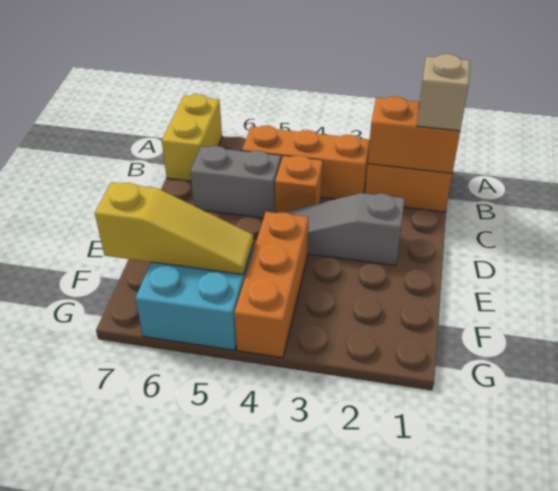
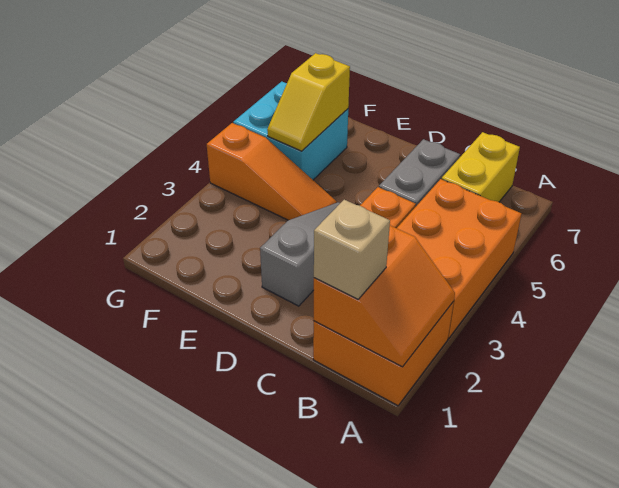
yellow 1x2 brick [162,94,222,181] -> yellow 1x2 brick turned to [442,132,520,202]
orange 1x3 brick [242,126,370,199] -> orange 2x3 brick [397,179,521,339]
orange 1x3 brick [234,212,309,358] -> orange 1x3 slope [207,123,337,220]
yellow 1x3 slope [95,182,254,275] -> yellow 1x2 slope [267,53,350,151]

